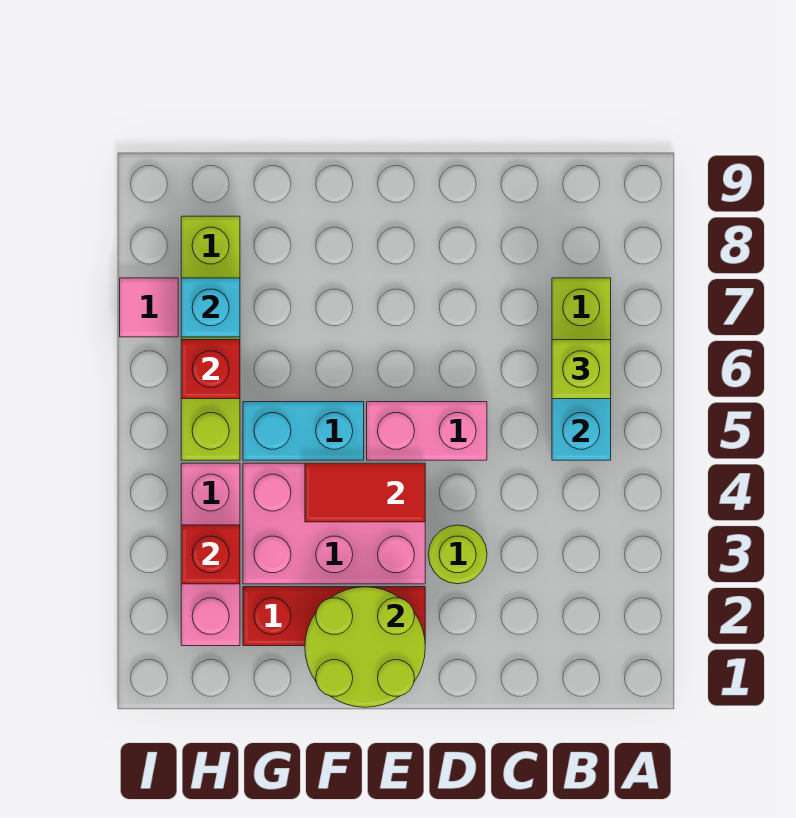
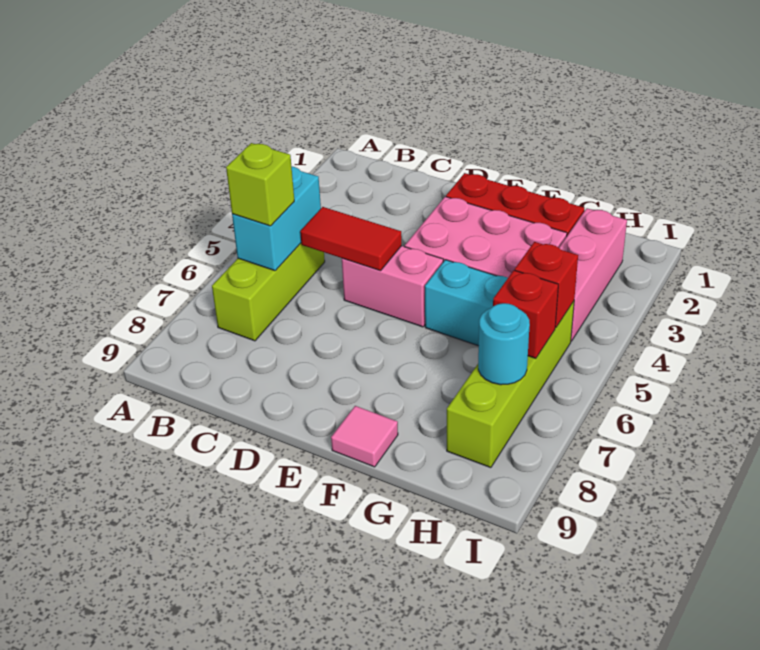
lime 1x1 round brick [428,525,487,584] -> none
lime 2x2 round brick [305,587,425,707] -> none
red 1x2 tile [305,463,425,522] -> red 1x2 tile moved to [300,207,402,271]
red 1x1 brick [181,525,240,584] -> red 1x1 brick moved to [515,242,578,328]
cyan 1x1 brick [181,278,240,337] -> cyan 1x1 round brick [478,303,530,385]
pink 1x1 tile [120,278,178,337] -> pink 1x1 tile moved to [331,406,398,467]

